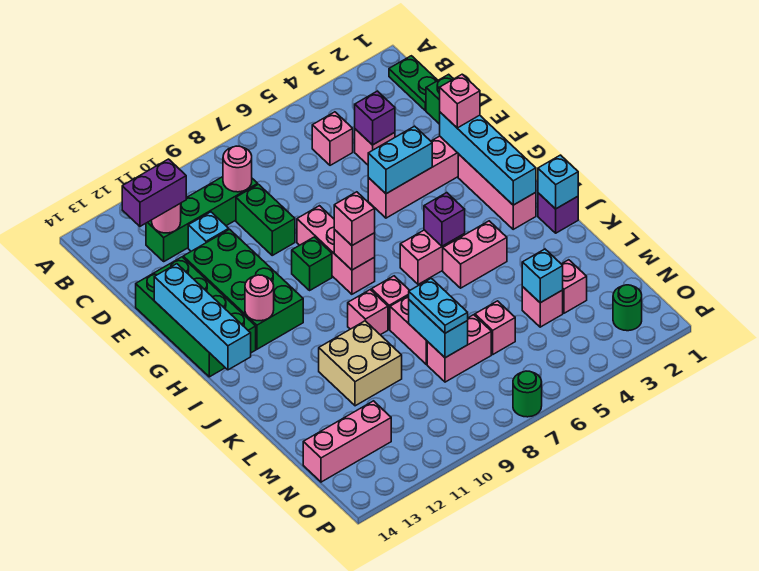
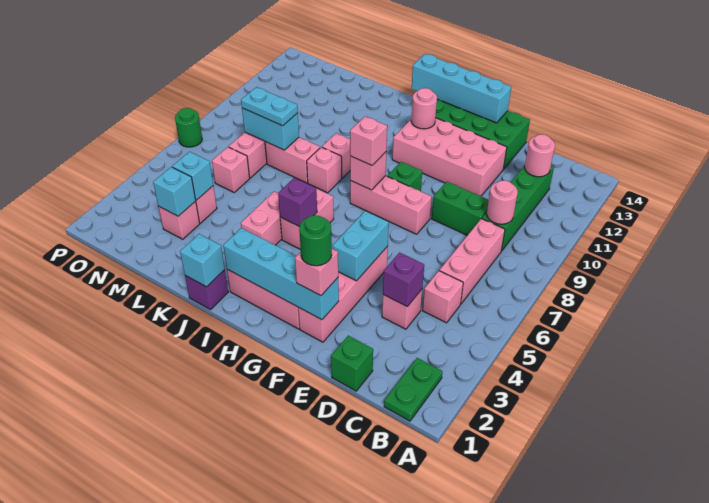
green 1x2 plate [389,56,438,110] -> green 1x2 plate turned to [384,358,443,421]
purple 1x2 brick [122,159,186,226] -> none
cyan 1x1 brick [188,212,229,251] -> cyan 1x1 brick moved to [153,167,196,216]
green 2x4 brick [183,229,303,349] -> pink 2x4 brick [392,118,507,196]
tan 2x2 brick [319,321,402,406] -> none
pink 1x3 brick [303,401,391,482] -> pink 1x3 brick moved to [439,219,505,304]
green 1x1 round brick [613,285,642,331] -> green 1x1 round brick moved to [299,215,332,266]

